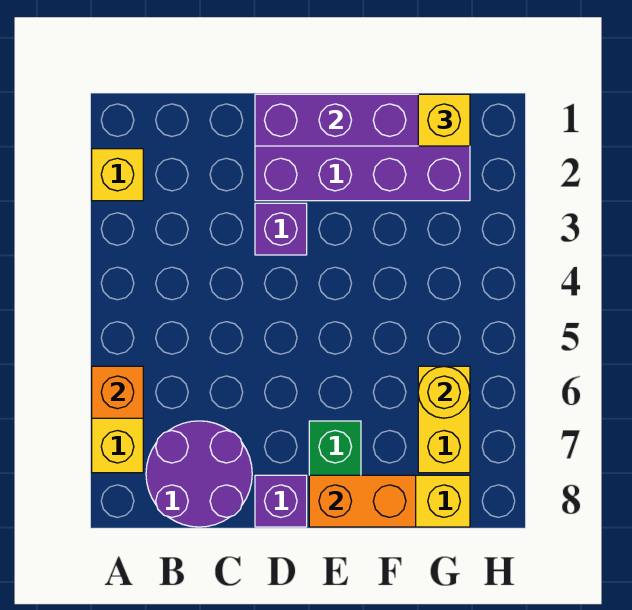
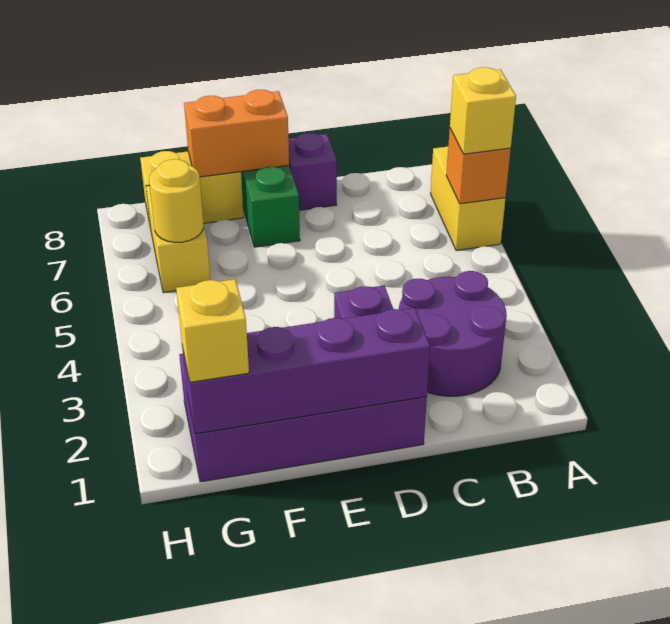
yellow 1x1 brick [92,149,143,201] -> yellow 1x1 brick moved to [450,67,516,154]
purple 2x2 round brick [146,421,252,527] -> purple 2x2 round brick moved to [399,271,507,396]

